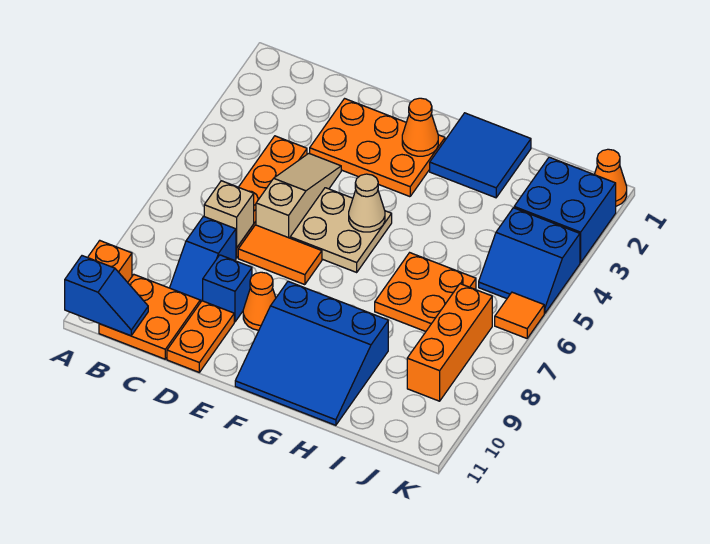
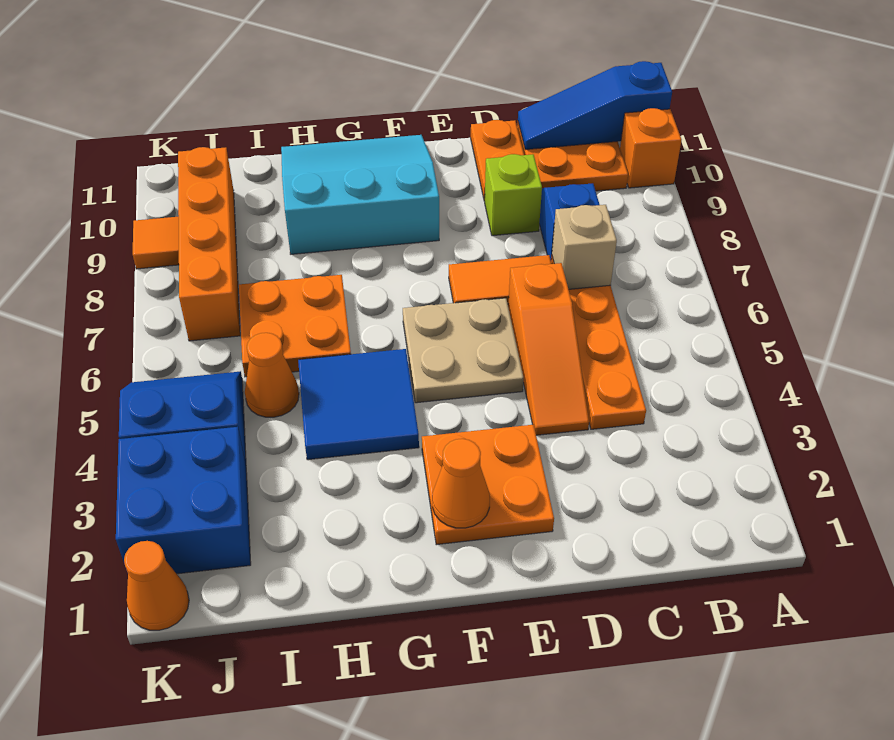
blue 1x2 slope [65,256,148,336] -> blue 1x3 slope [518,61,672,149]
orange 2x3 plate [310,99,445,197] -> orange 2x2 plate [422,425,554,545]
tan 1x3 slope [256,153,341,238] -> orange 1x3 slope [508,263,589,435]
blue 1x1 brick [203,255,252,322] -> lime 1x1 brick [485,154,542,236]
orange 1x1 cone [243,272,276,330] -> orange 1x1 cone moved to [245,333,299,417]
tan 1x1 cone [349,174,385,232] -> none
blue 3x3 slope [235,281,388,425] -> cyan 3x3 slope [281,135,439,254]
blue 2x2 tile [430,113,531,198] -> blue 2x2 tile moved to [298,349,419,460]
orange 1x3 brick [407,284,492,401] -> orange 1x4 brick [178,147,240,341]
orange 1x1 tile [495,292,544,338] -> orange 1x1 tile moved to [133,217,179,269]

